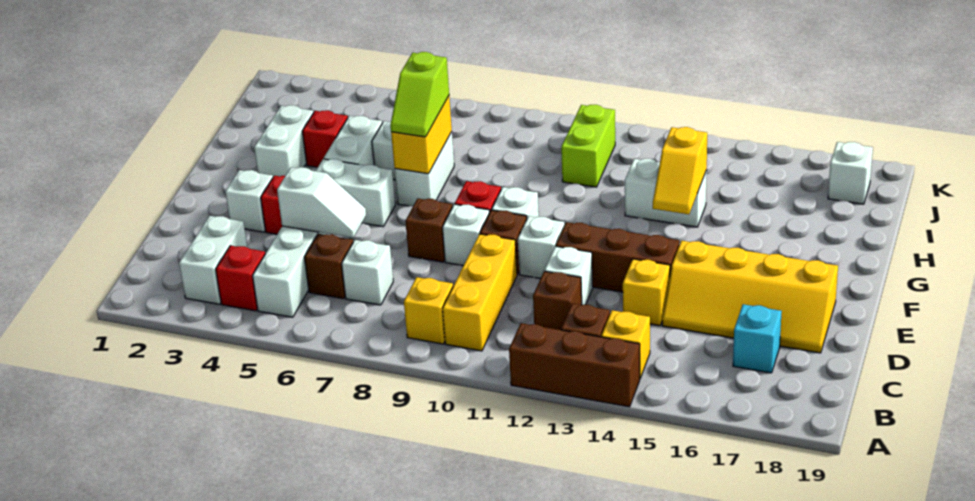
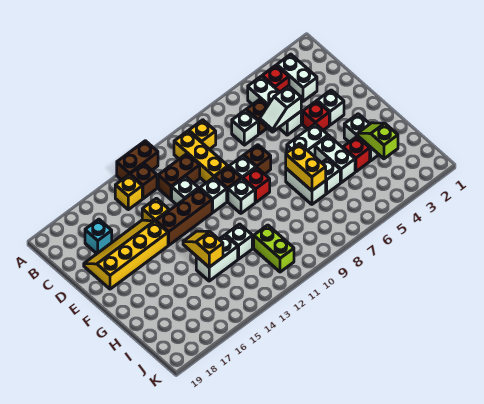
brown 1x3 brick [509,323,640,407] -> brown 1x2 brick [117,141,158,180]
brown 1x1 brick [533,271,582,330] -> brown 1x2 brick [158,154,200,200]
lime 1x2 slope [390,52,449,137] -> lime 1x2 slope moved to [358,123,398,159]
white 1x1 brick [828,142,873,204] -> white 1x1 brick moved to [226,224,252,259]

